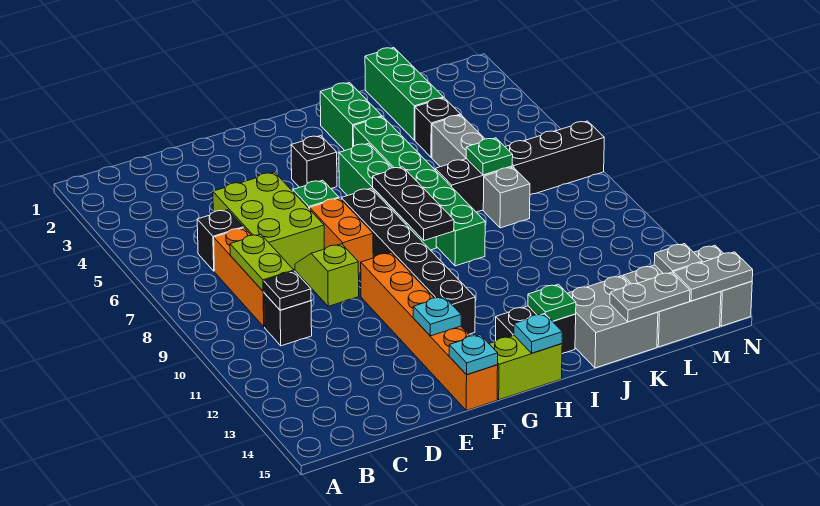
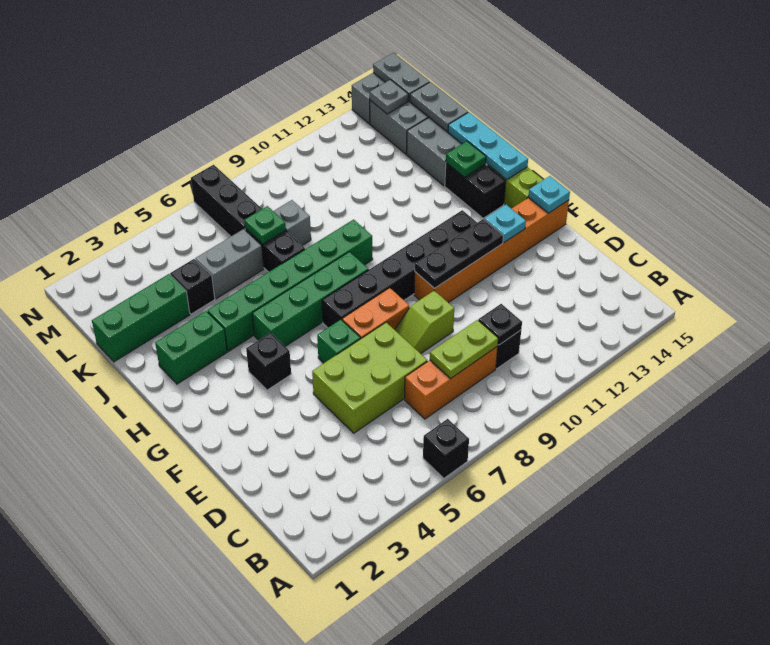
black 1x1 brick [197,210,244,271] -> black 1x1 brick moved to [423,419,469,478]
black 1x3 plate [373,167,454,240] -> black 1x3 plate moved to [415,219,503,288]
cyan 1x1 plate [514,314,562,353] -> cyan 1x3 plate [448,112,528,180]

